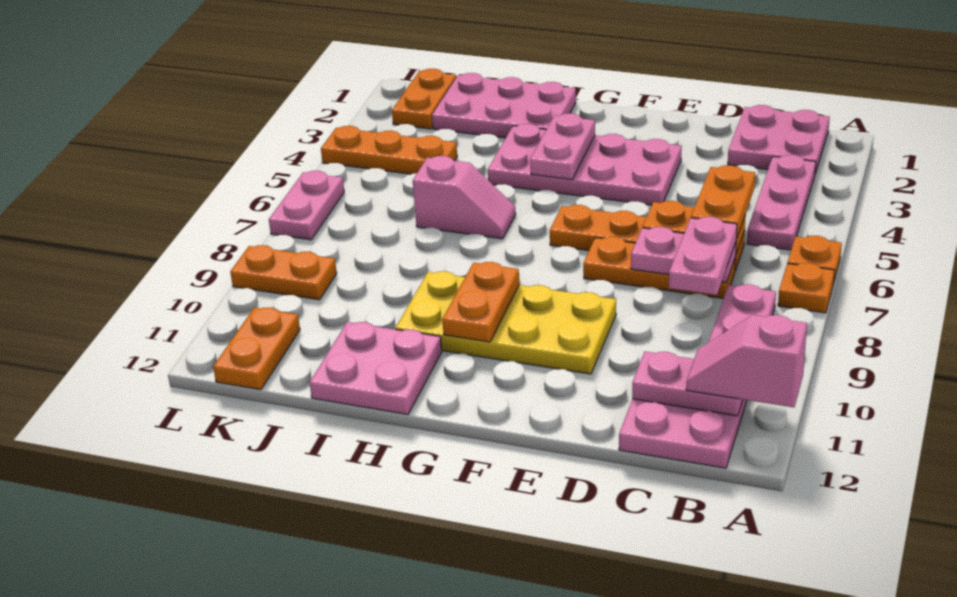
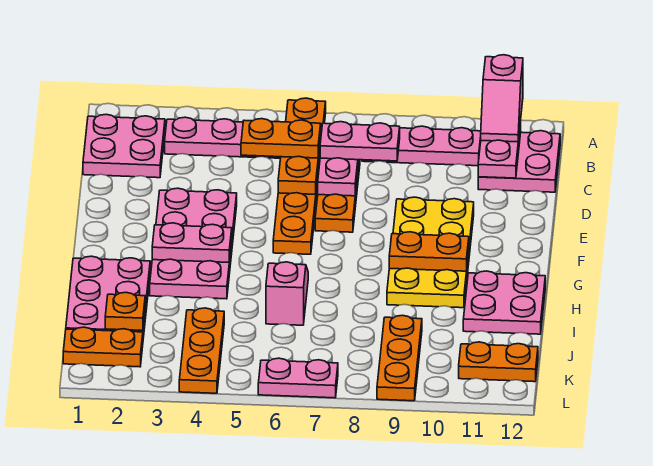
orange 1x1 plate [778,263,834,313] -> orange 1x1 plate moved to [105,292,145,331]
orange 1x2 plate [230,245,337,300] -> orange 1x3 plate [377,315,422,401]

